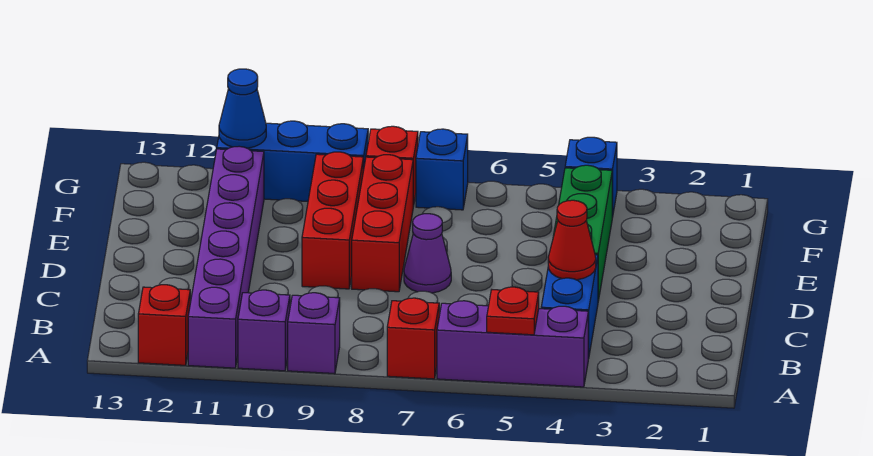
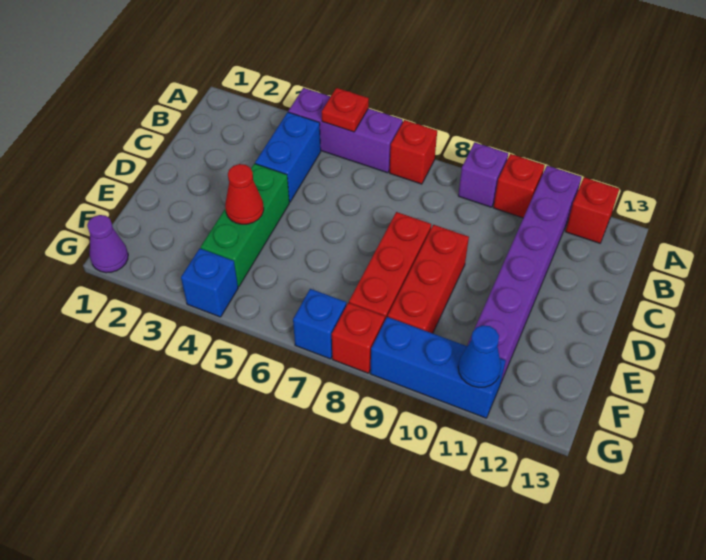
purple 1x1 brick [238,290,290,371] -> red 1x1 brick [493,154,545,218]
red 1x1 cone [548,200,596,280] -> red 1x1 cone moved to [225,164,264,224]
purple 1x1 cone [404,214,451,293] -> purple 1x1 cone moved to [87,215,128,273]

